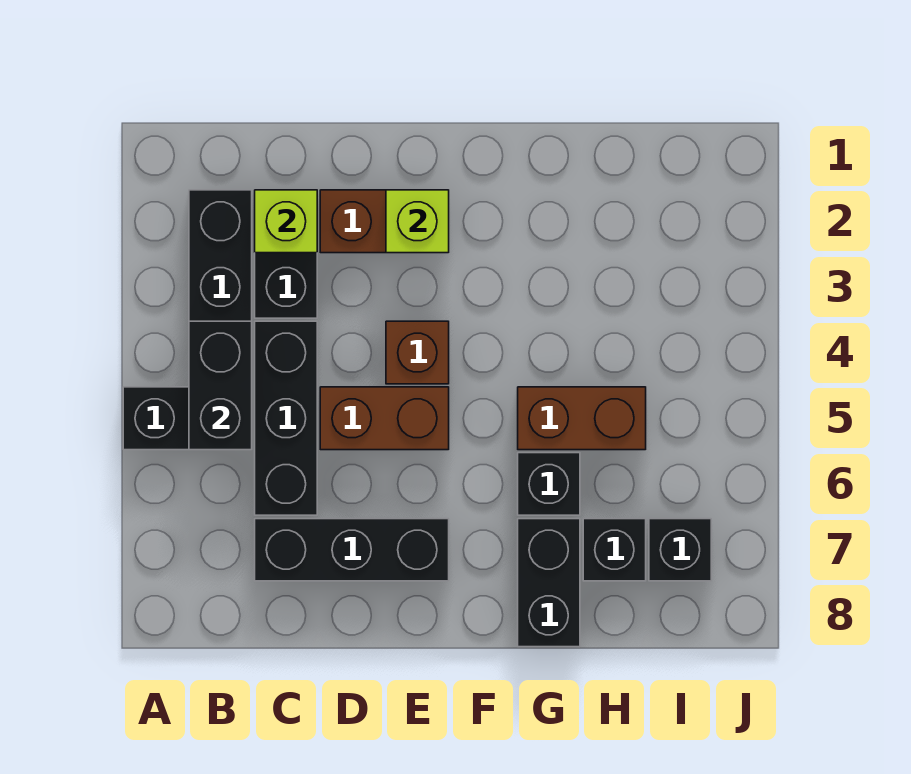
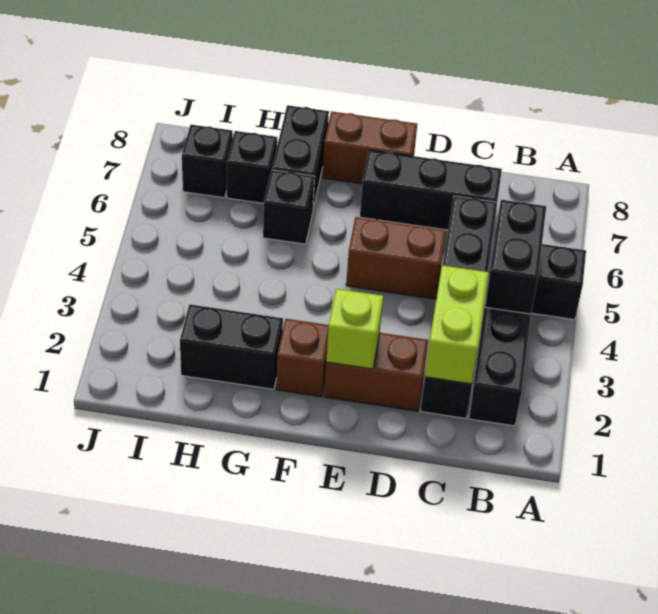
lime 1x1 brick [255,190,317,253] -> lime 1x2 brick [425,265,488,384]
brown 1x1 brick [386,321,449,384] -> brown 1x1 brick moved to [276,319,329,397]
none -> black 1x2 brick [180,304,283,389]
brown 1x2 brick [518,387,646,450] -> brown 1x2 brick moved to [322,111,417,184]

